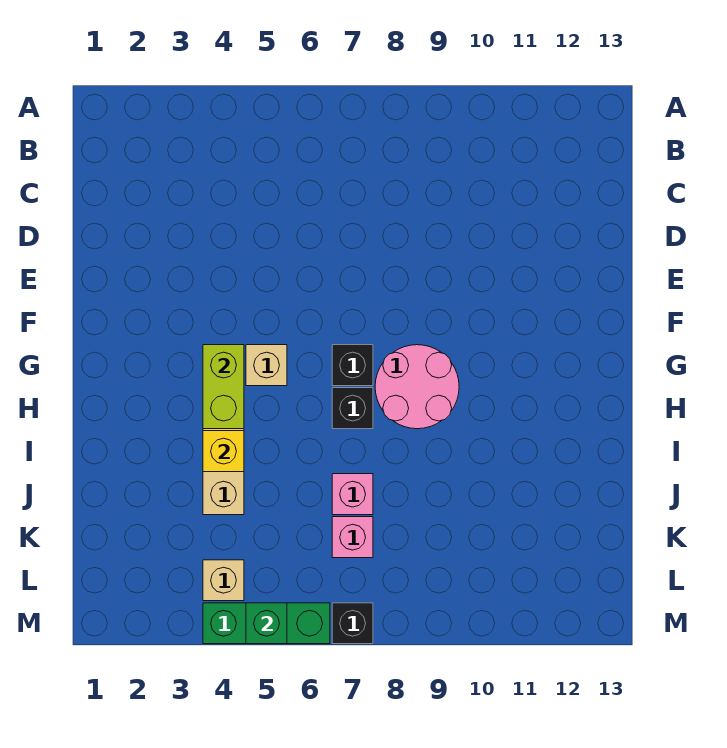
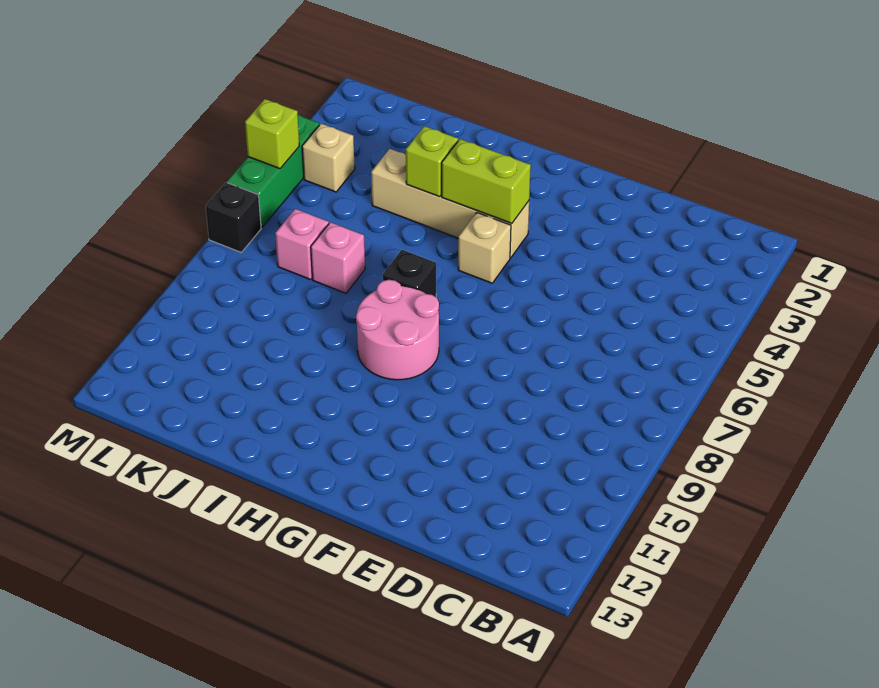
black 1x1 brick [332,345,373,386] -> none
yellow 1x1 brick [203,431,244,472] -> lime 1x1 brick [406,126,458,197]
green 1x1 brick [246,603,287,644] -> lime 1x1 brick [245,99,299,169]

